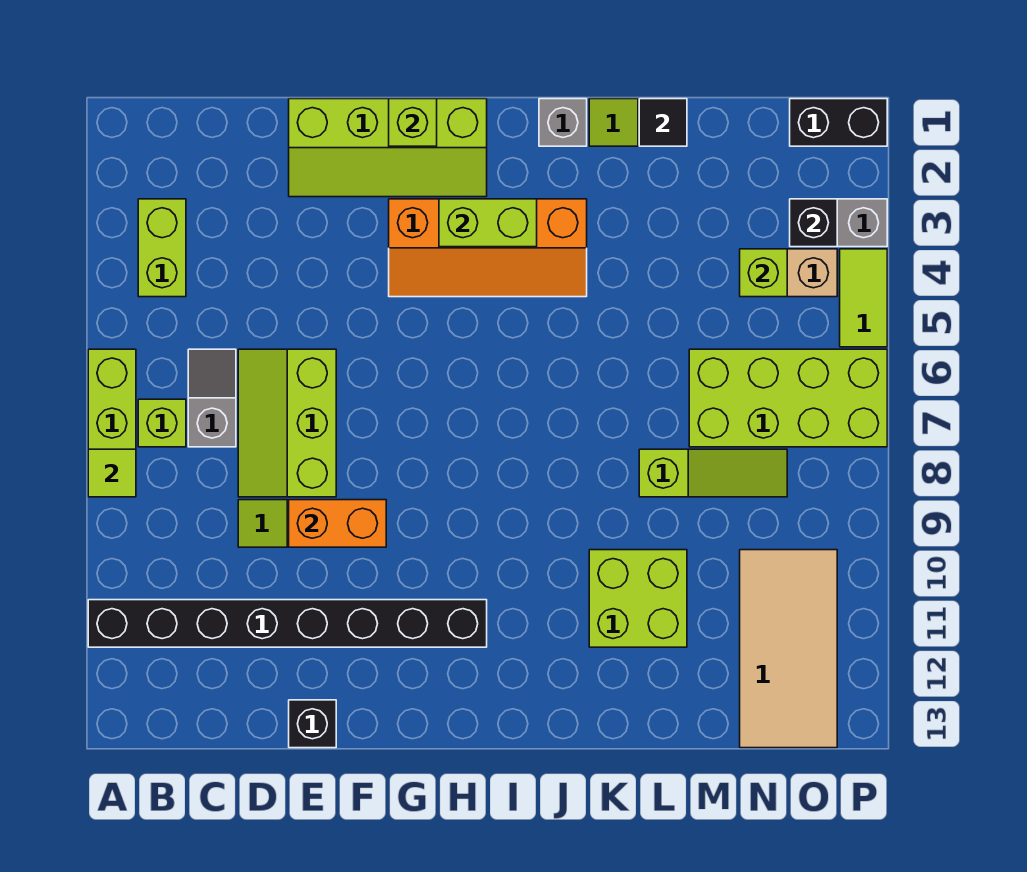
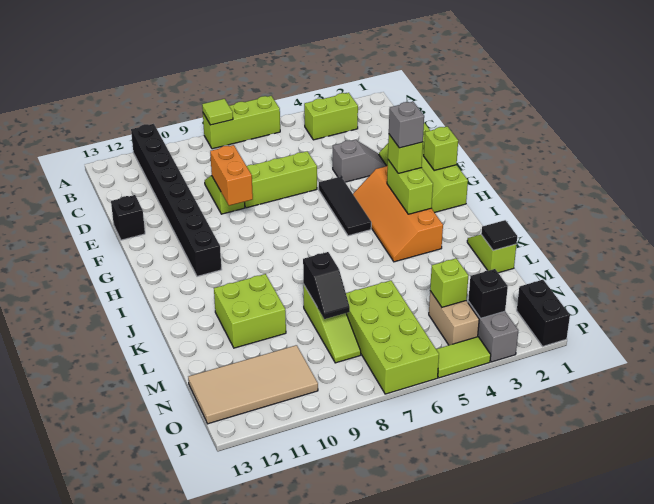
lime 1x1 brick [138,399,186,447] -> lime 1x1 brick moved to [388,135,423,173]
grey 1x2 slope [188,349,236,447] -> grey 1x2 slope moved to [333,140,386,182]
none -> black 1x3 tile [319,177,371,236]
grey 1x1 brick [539,99,587,146] -> grey 1x1 brick moved to [389,102,424,148]
none -> black 1x2 slope [303,252,350,319]

